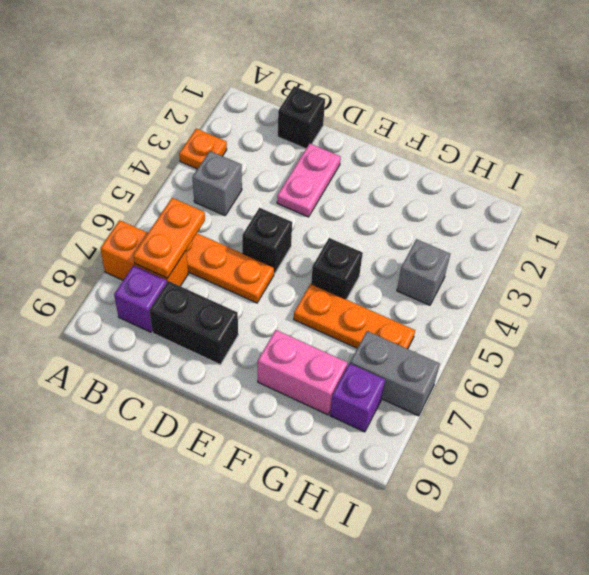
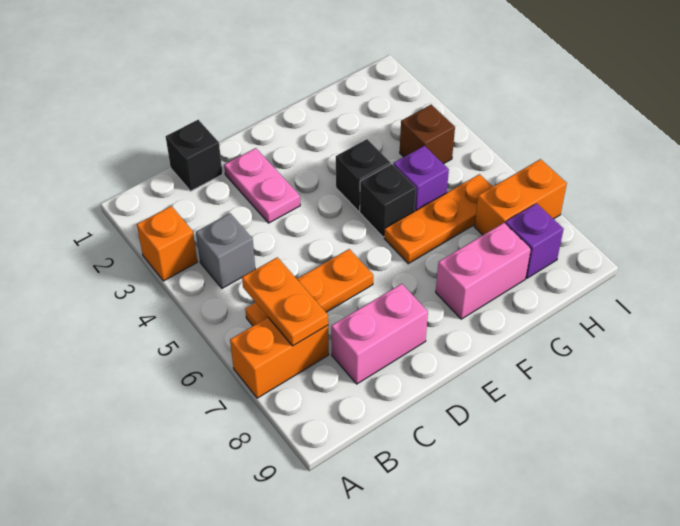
orange 1x1 plate [179,129,227,169] -> orange 1x1 brick [137,206,197,281]
purple 1x1 brick [114,265,167,332] -> purple 1x1 brick moved to [393,146,449,211]
black 1x2 brick [149,281,238,365] -> pink 1x2 brick [331,284,428,384]
black 1x1 brick [242,208,292,274] -> black 1x1 brick moved to [336,139,391,211]
grey 1x1 brick [397,239,450,305] -> brown 1x1 brick [400,105,455,164]
grey 1x2 brick [350,331,440,416] -> orange 1x2 brick [474,159,567,235]

